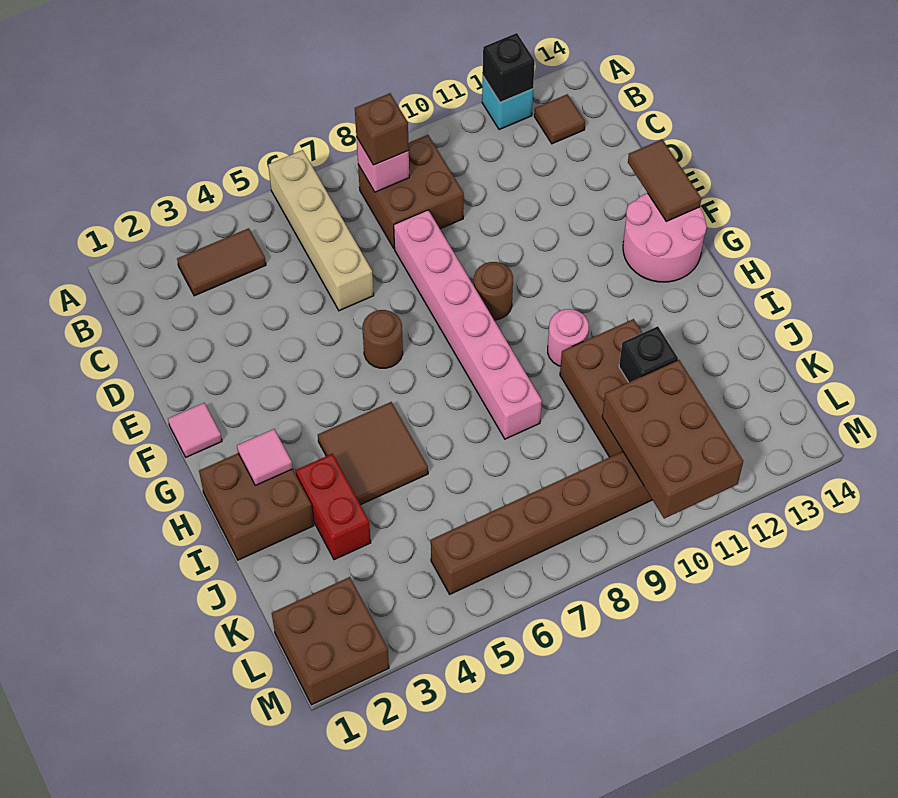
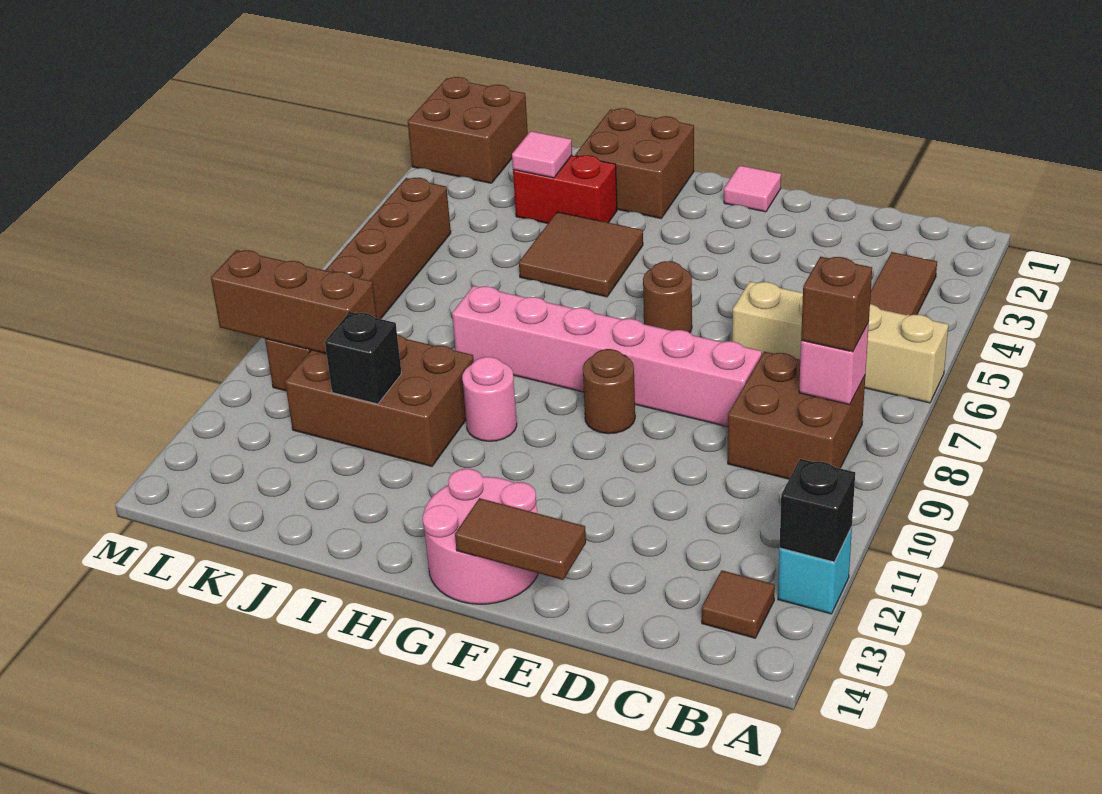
pink 1x1 tile [237,429,293,485] -> pink 1x1 tile moved to [512,131,572,178]
brown 2x3 brick [602,360,743,519] -> brown 1x3 brick [211,250,377,353]

